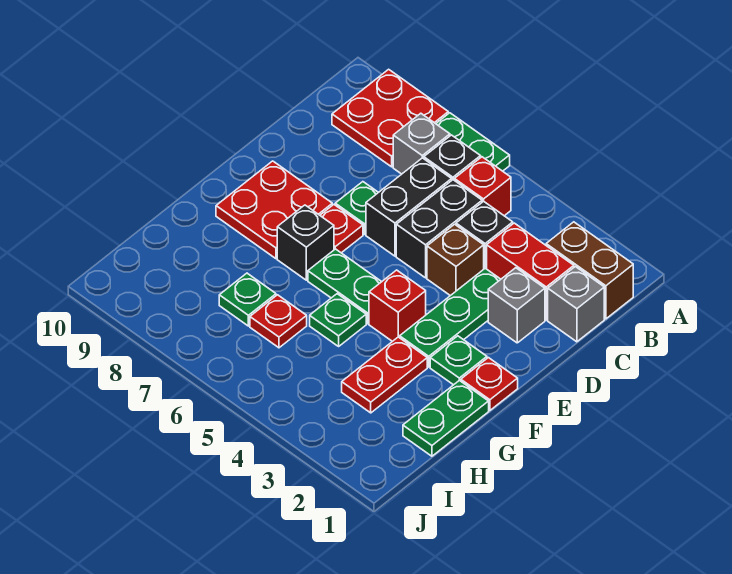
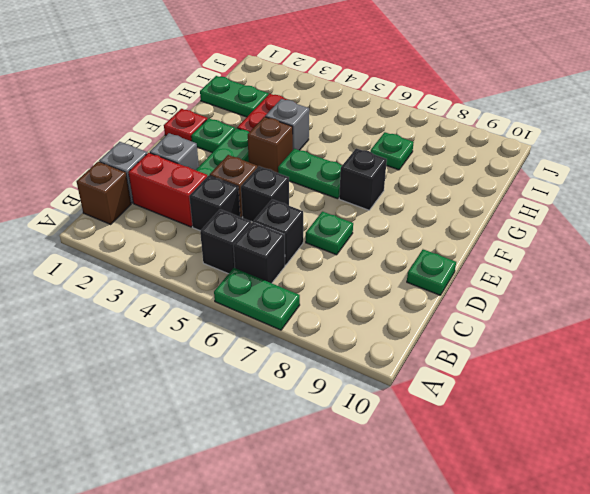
red 2x2 plate [332,69,448,167] -> none
brown 1x2 brick [546,222,633,319] -> brown 1x1 brick [77,162,131,224]
red 1x1 brick [454,157,511,216] -> black 1x1 brick [200,209,251,274]
grey 1x1 brick [393,113,450,174] -> grey 1x1 brick moved to [265,99,309,150]
black 1x2 brick [396,180,482,278] -> black 1x1 brick [241,166,289,222]
black 1x2 brick [366,158,452,256] -> black 1x1 brick [254,199,303,265]
red 1x1 plate [320,205,363,253] -> none
red 2x2 plate [216,161,332,259] -> none
red 1x1 brick [369,270,426,341] -> brown 1x1 brick [248,117,293,173]
green 1x2 plate [403,380,489,456] -> green 1x2 plate turned to [200,76,268,117]
green 1x1 plate [310,294,366,346] -> green 1x1 plate moved to [407,249,456,295]
red 1x1 plate [250,295,307,348] -> none

